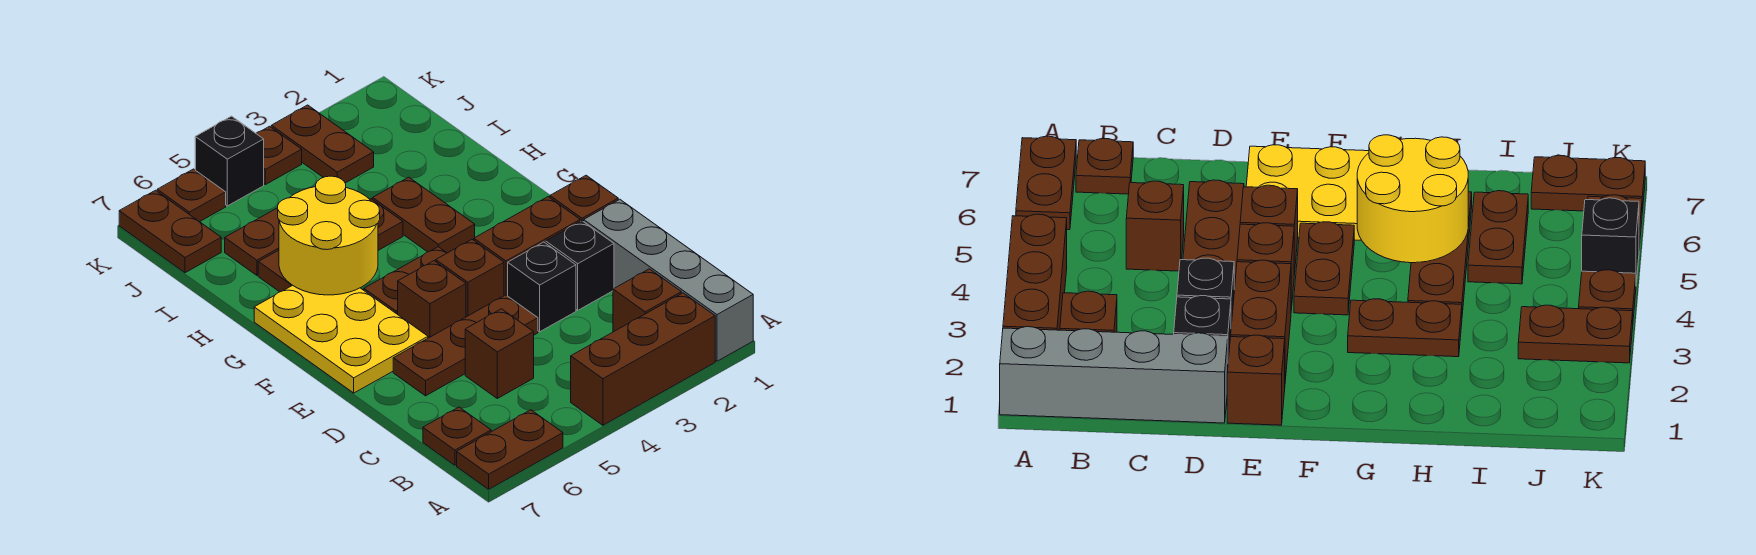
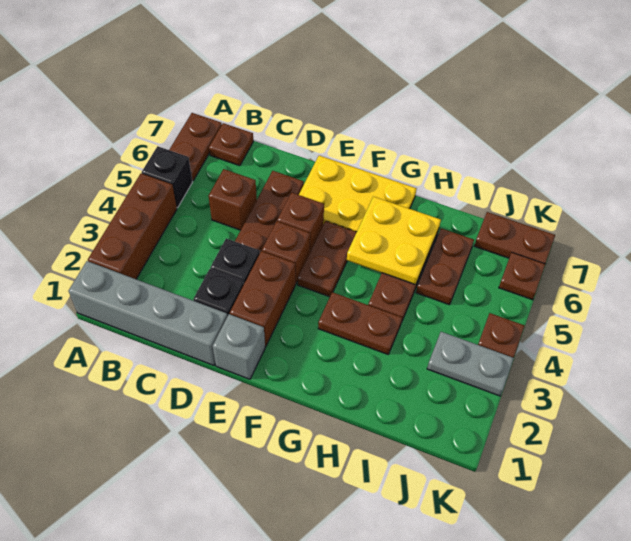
brown 1x1 brick [613,269,681,332] -> none
brown 1x1 brick [550,175,618,222] -> grey 1x1 brick [213,314,265,379]
yellow 2x2 round brick [278,176,380,295] -> yellow 2x2 plate [347,197,441,285]
brown 1x2 plate [271,105,374,183] -> grey 1x2 plate [427,332,514,396]
black 1x1 brick [195,116,264,206] -> black 1x1 brick moved to [142,146,192,208]

